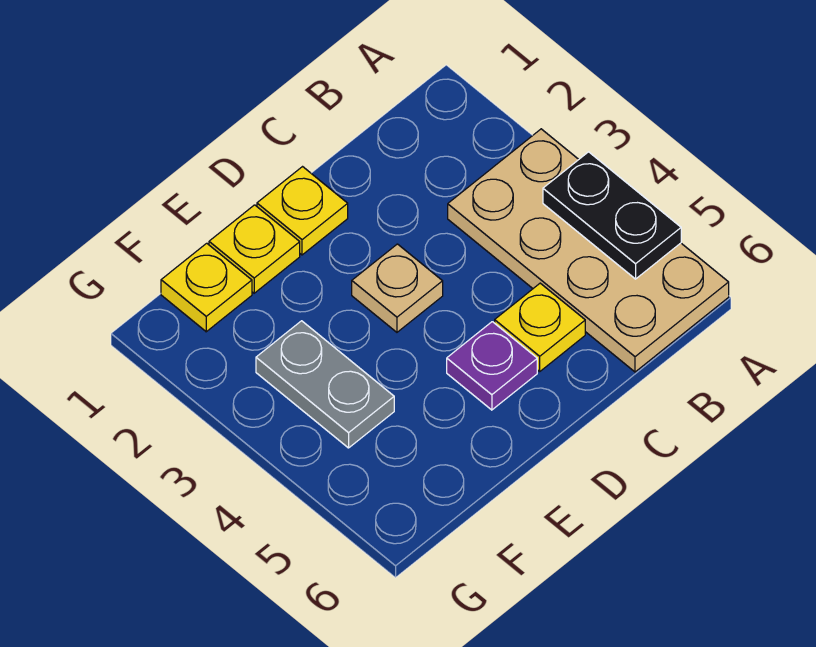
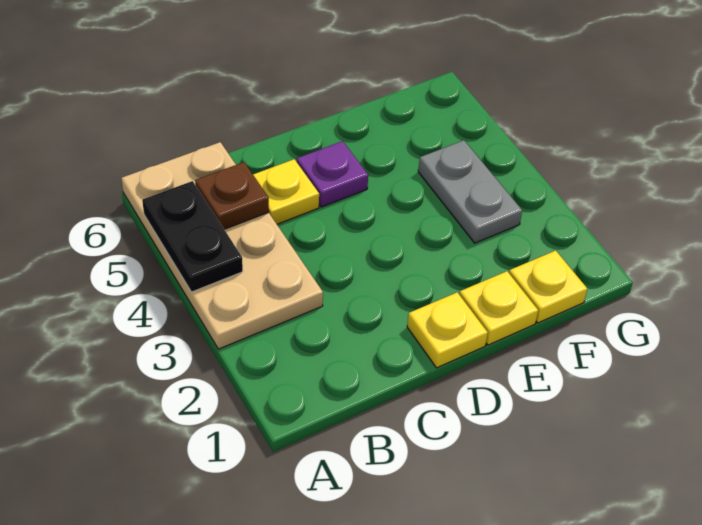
none -> brown 1x1 plate [195,162,269,229]
tan 1x1 plate [352,244,443,332] -> none

